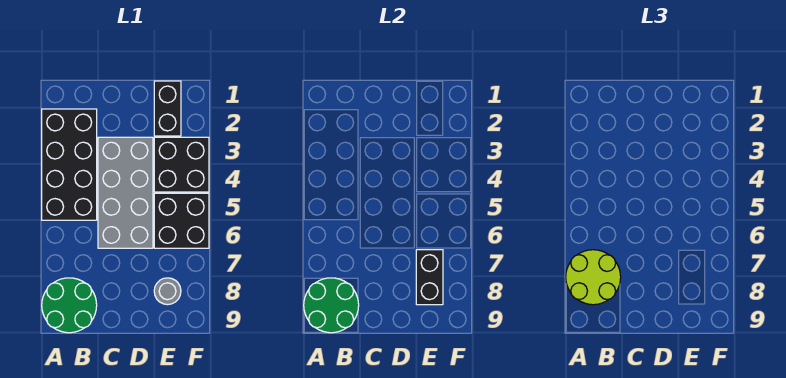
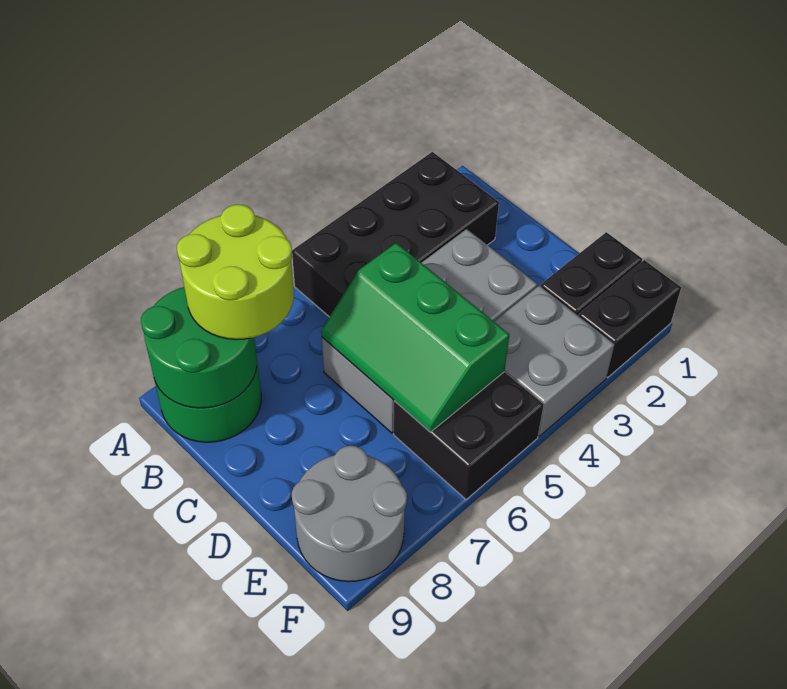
none -> green 2x3 slope [321,243,509,432]
black 2x2 brick [154,137,209,192] -> grey 2x2 brick [494,286,615,437]
black 1x2 brick [416,250,443,305] -> black 1x2 brick moved to [579,260,681,377]
grey 1x1 round brick [154,278,181,305] -> grey 2x2 round brick [292,446,407,582]

